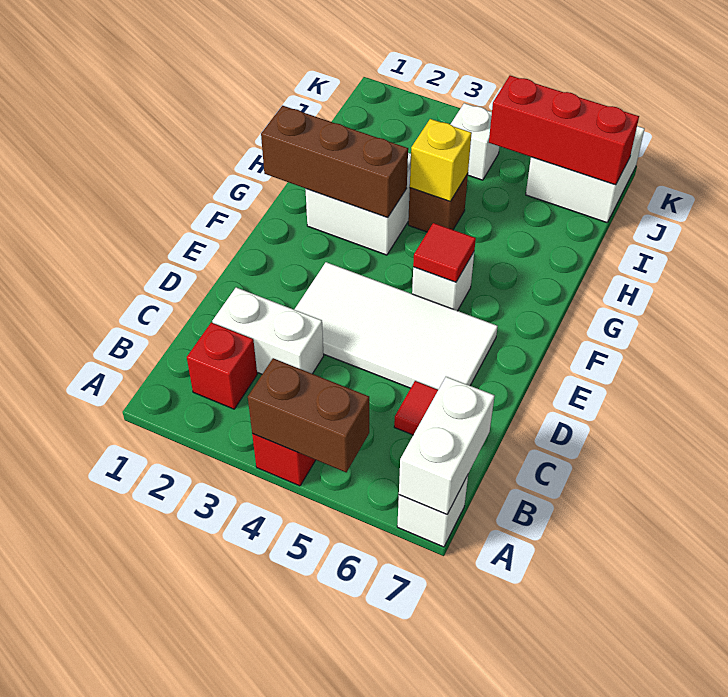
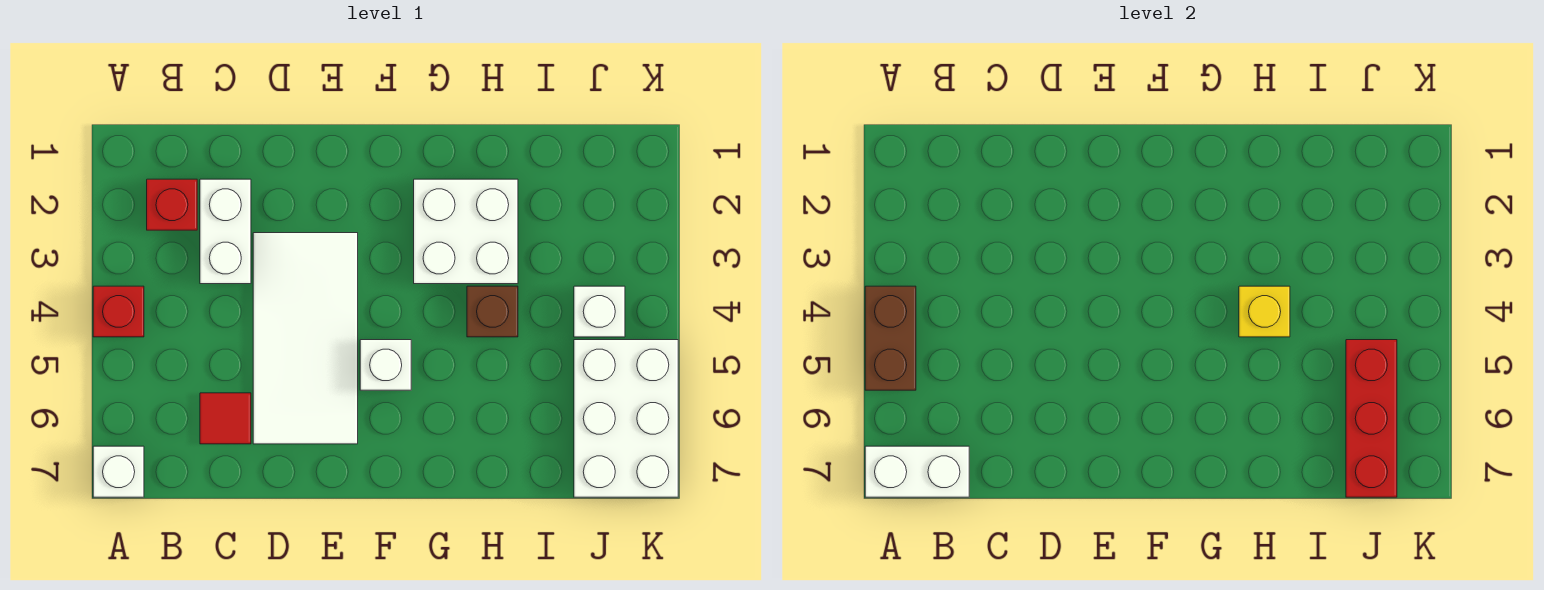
red 1x1 tile [413,223,476,282] -> none
brown 1x3 brick [261,106,408,217] -> none
white 2x2 brick [526,126,644,223] -> white 2x3 brick [574,340,678,497]

